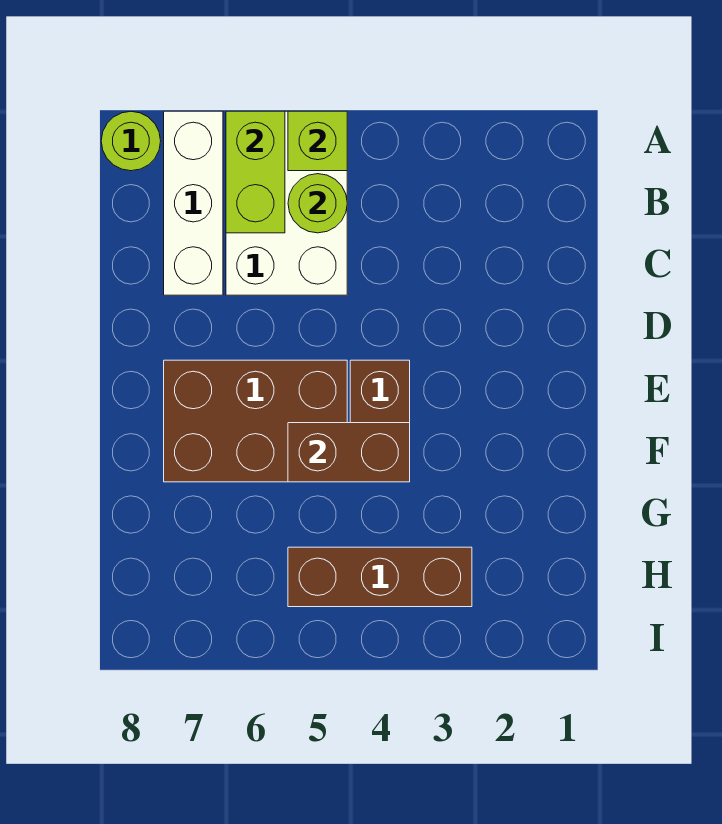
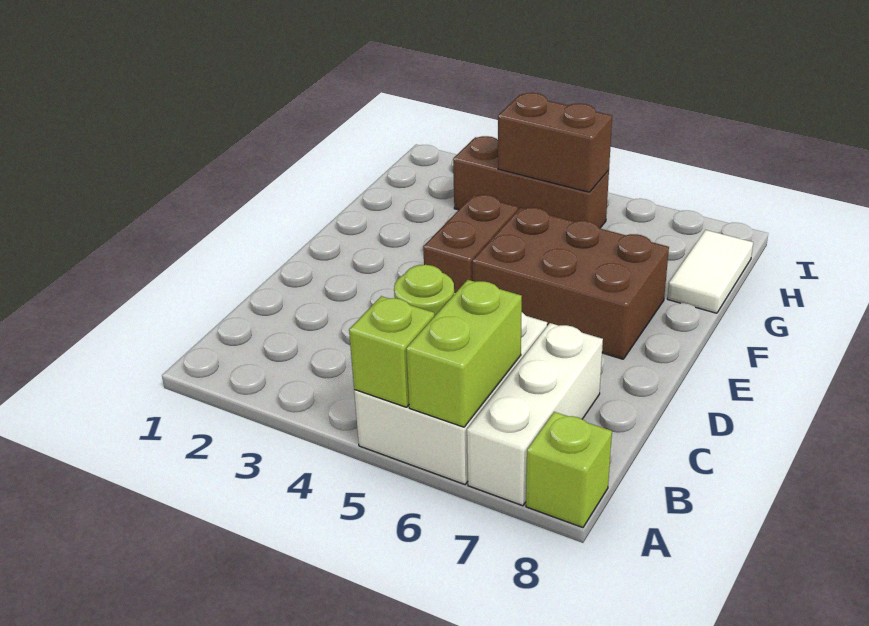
lime 1x1 round brick [101,111,161,171] -> lime 1x1 brick [526,412,612,528]
brown 1x2 brick [288,423,410,482] -> brown 1x2 brick moved to [498,93,612,192]
none -> white 1x2 tile [667,230,753,313]

